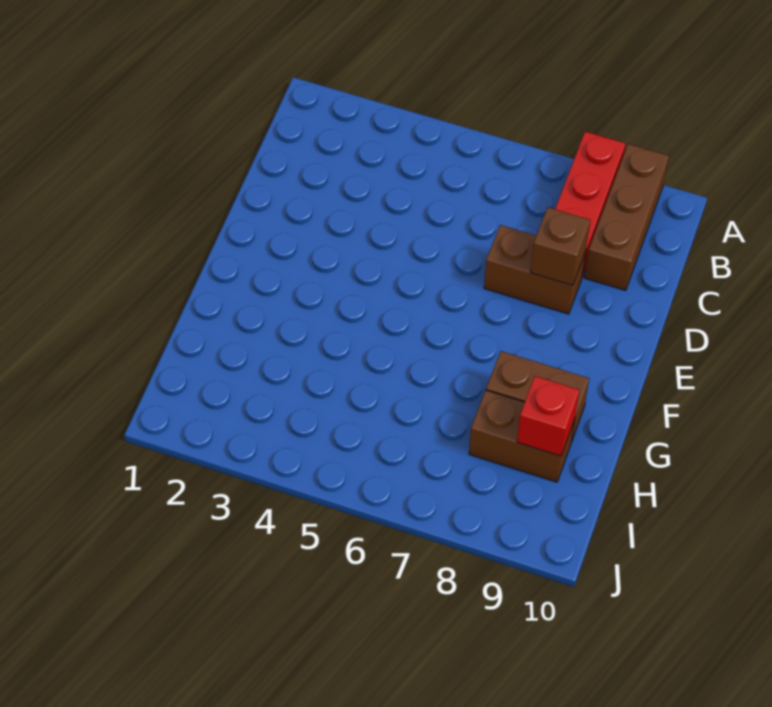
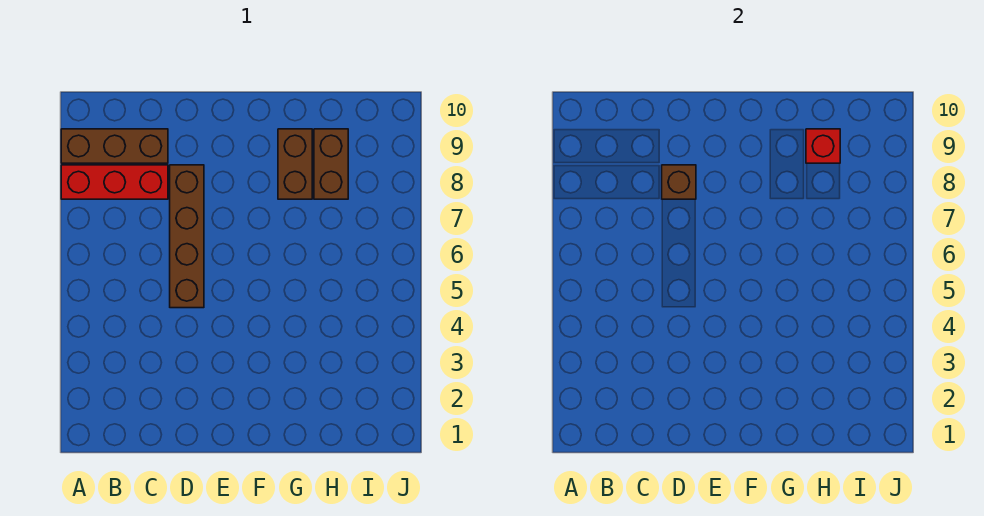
brown 1x2 brick [484,225,586,314] -> brown 1x4 brick [170,165,204,308]

